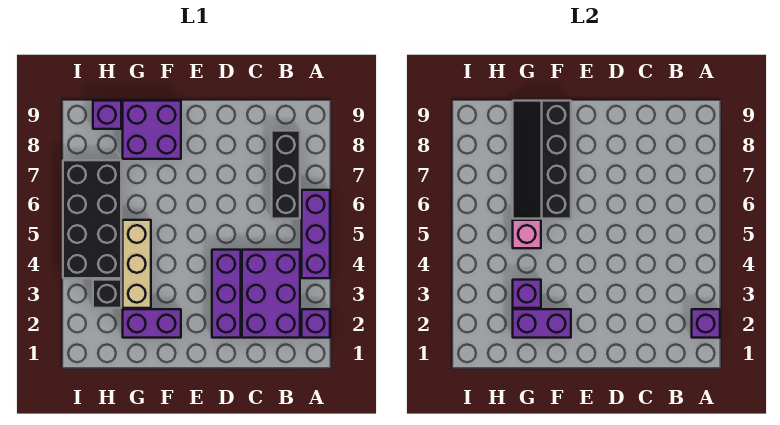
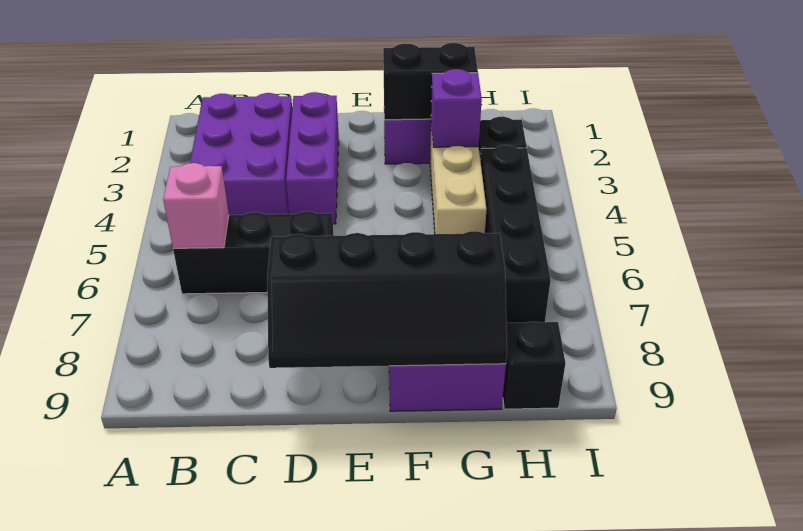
purple 1x1 brick [302,309,330,338] -> none
purple 1x1 brick [692,309,720,338] -> none
purple 1x3 brick [302,190,330,278] -> none
black 1x3 brick [272,131,300,219] -> black 1x3 brick turned to [173,211,334,294]
purple 1x2 brick [513,309,571,338] -> black 1x2 brick [383,43,478,120]
black 2x4 slope [513,101,571,219] -> black 2x4 slope turned to [267,231,507,368]
pink 1x1 brick [513,220,541,248] -> pink 1x1 brick moved to [163,163,229,248]
black 2x4 brick [63,160,121,278] -> black 1x4 brick [480,145,551,323]
purple 1x1 brick [93,101,121,129] -> black 1x1 brick [503,321,566,409]

